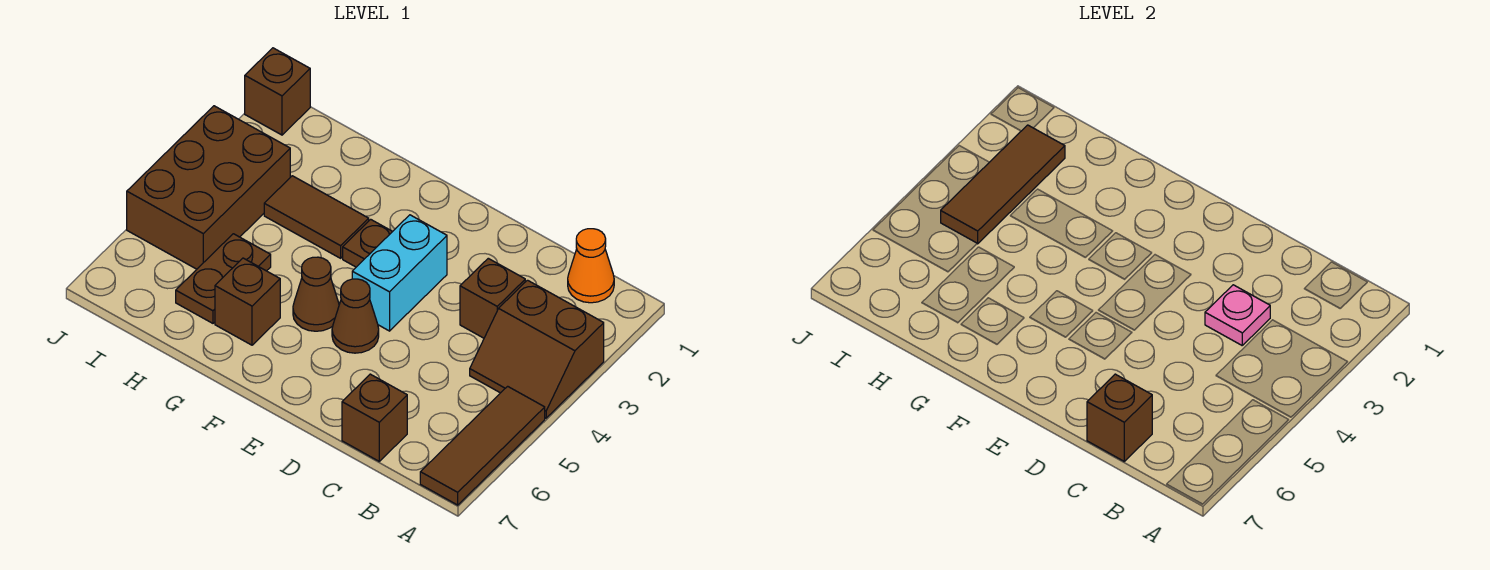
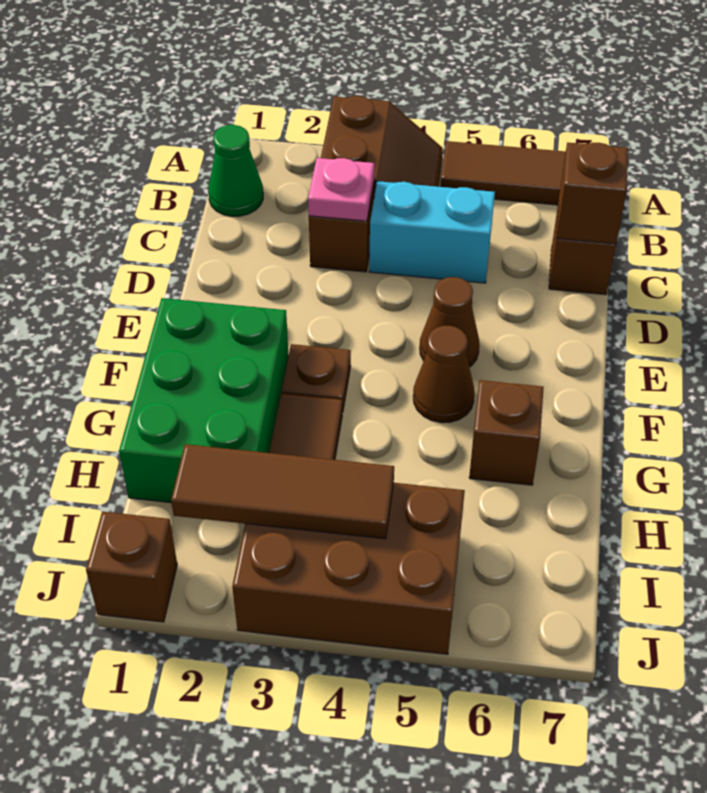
orange 1x1 cone [568,229,614,303] -> green 1x1 cone [208,125,263,216]
cyan 1x2 brick [352,215,447,331] -> cyan 1x2 brick moved to [369,181,495,283]
none -> green 2x3 brick [119,298,289,503]
brown 1x2 plate [176,234,271,323] -> none

